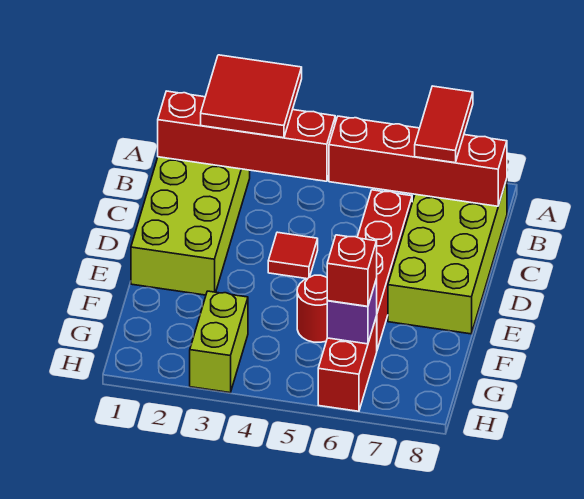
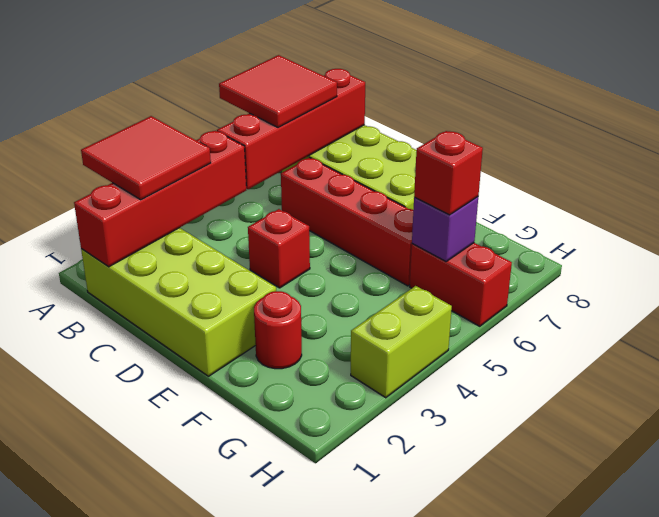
red 1x2 tile [415,86,473,163] -> red 2x2 tile [219,55,337,127]
red 1x1 tile [268,232,318,279] -> red 1x1 brick [248,209,310,288]
red 1x1 round brick [297,275,327,342] -> red 1x1 round brick moved to [254,291,302,369]
lime 1x2 brick [190,291,248,393] -> lime 1x2 brick turned to [351,286,452,398]

